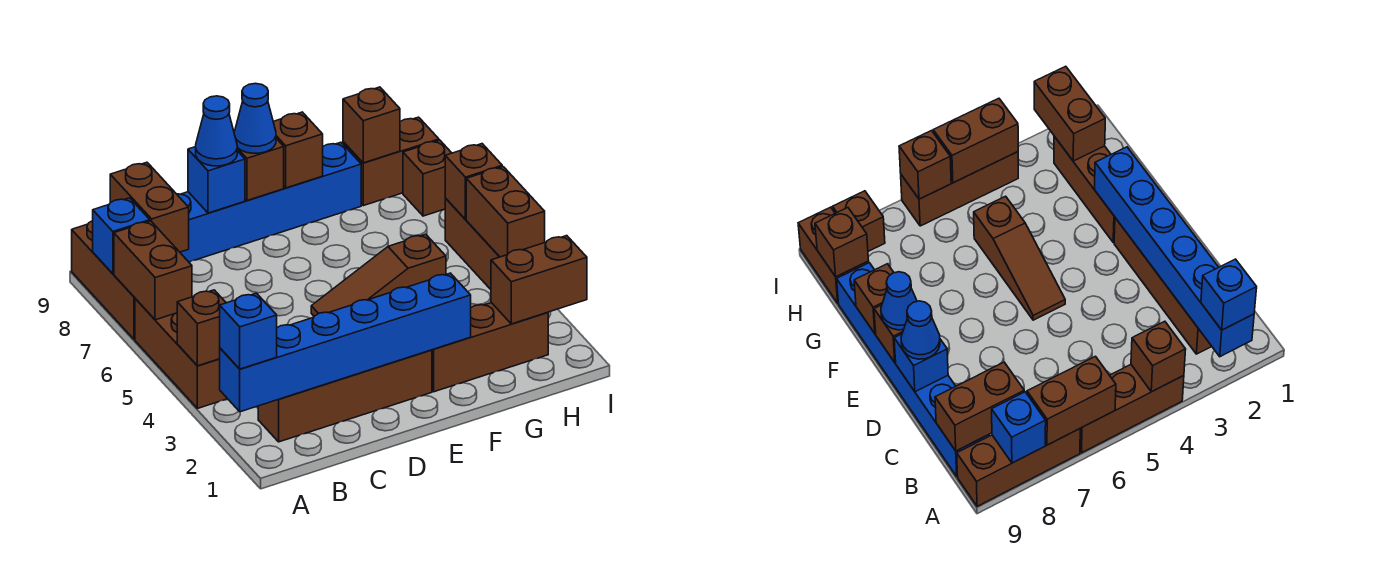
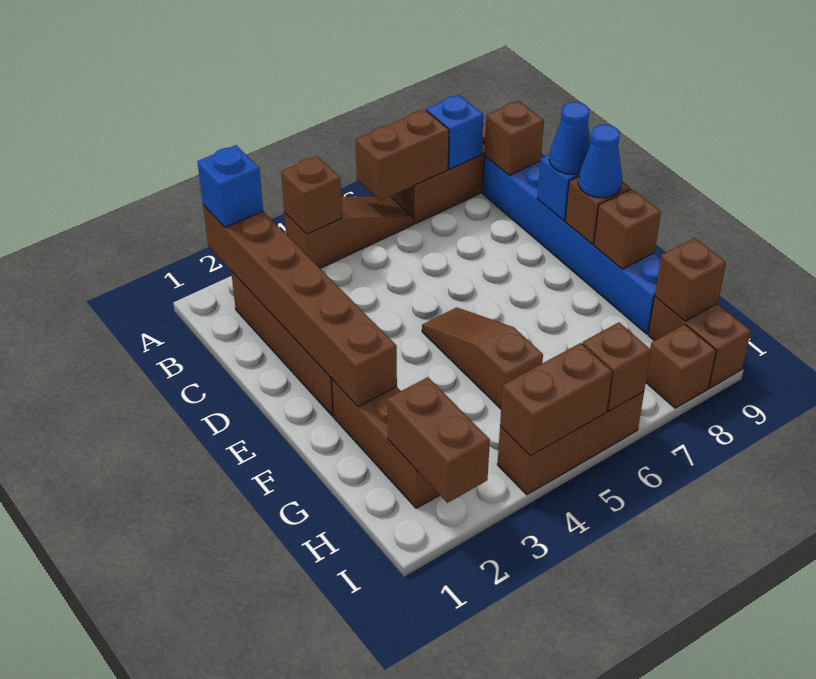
blue 1x6 brick [220,273,471,412] -> brown 1x6 brick [203,205,397,407]
brown 1x3 brick [135,299,227,408] -> brown 1x3 slope [284,197,413,268]
brown 1x2 brick [110,162,189,252] -> brown 1x1 brick [484,101,544,175]

